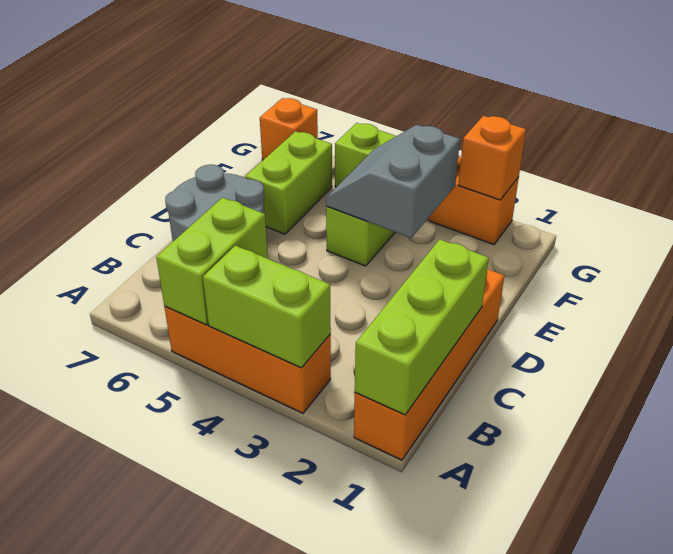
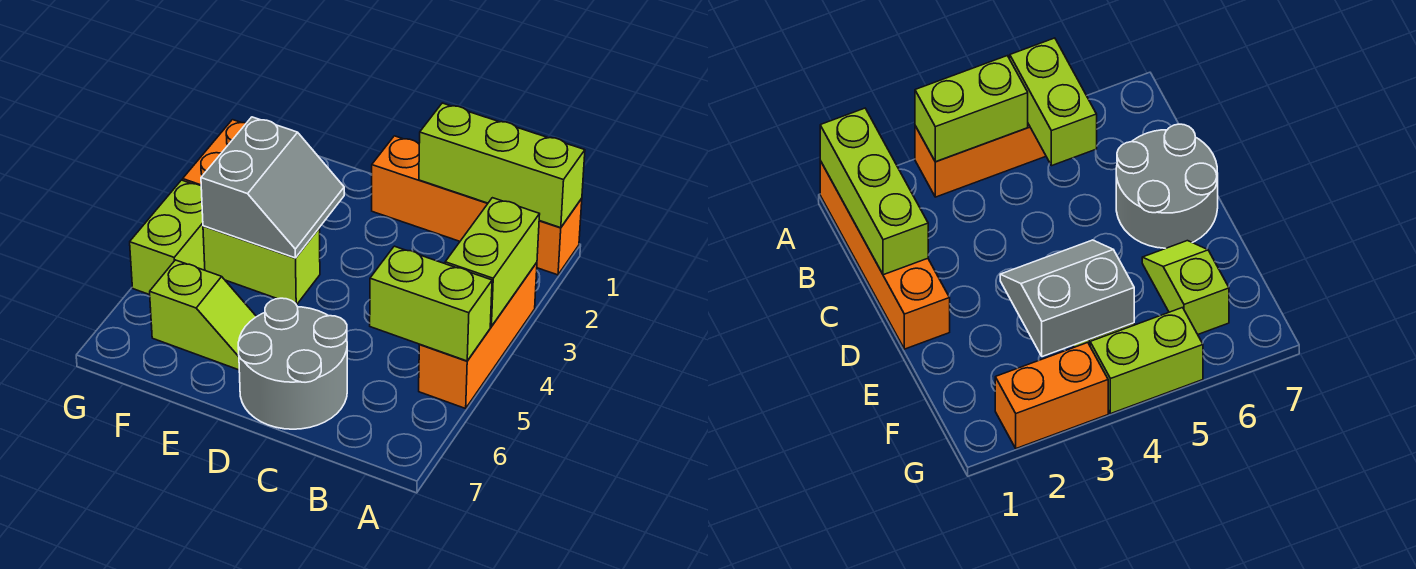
grey 2x2 slope [326,125,460,238] -> grey 2x2 slope turned to [201,117,344,258]
lime 1x2 brick [245,131,332,234] -> lime 1x2 slope [150,260,256,370]
orange 1x1 brick [458,116,526,200] -> none
orange 1x1 brick [260,98,318,160] -> none

